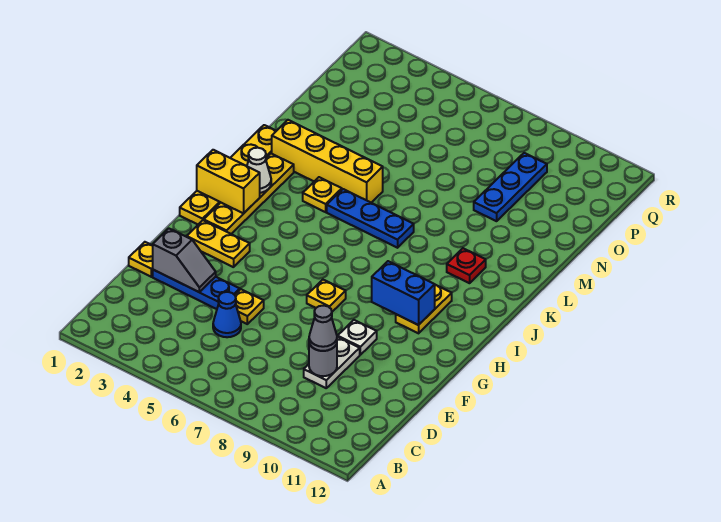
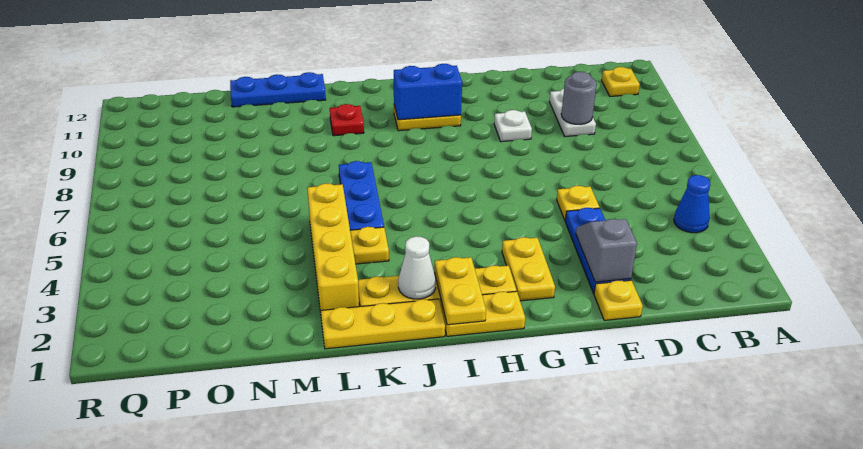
blue 1x1 cone [213,292,241,337] -> blue 1x1 cone moved to [674,175,710,233]
white 1x2 plate [304,337,360,388] -> white 1x2 plate turned to [549,89,596,136]
grey 1x1 cone [309,306,337,351] -> none
yellow 1x1 plate [307,280,346,312] -> yellow 1x1 plate moved to [602,67,640,96]
blue 1x2 brick [372,261,435,325] -> blue 1x2 brick turned to [393,64,462,120]
yellow 1x2 brick [197,150,260,213] -> yellow 1x2 plate [434,257,486,325]
blue 1x3 plate [474,153,547,221] -> blue 1x3 plate moved to [230,72,326,107]

